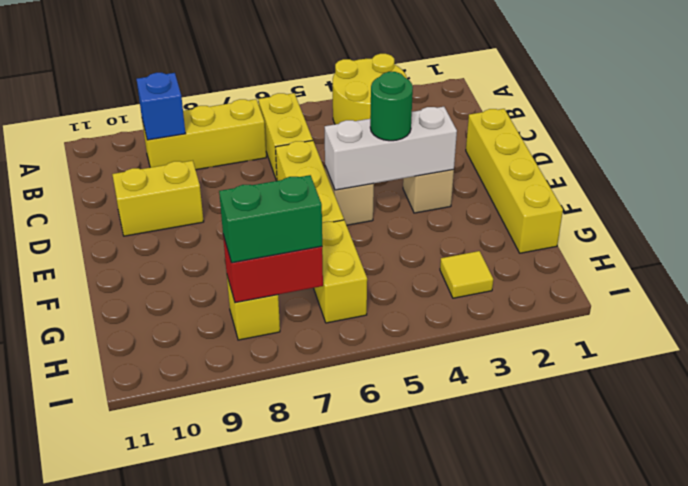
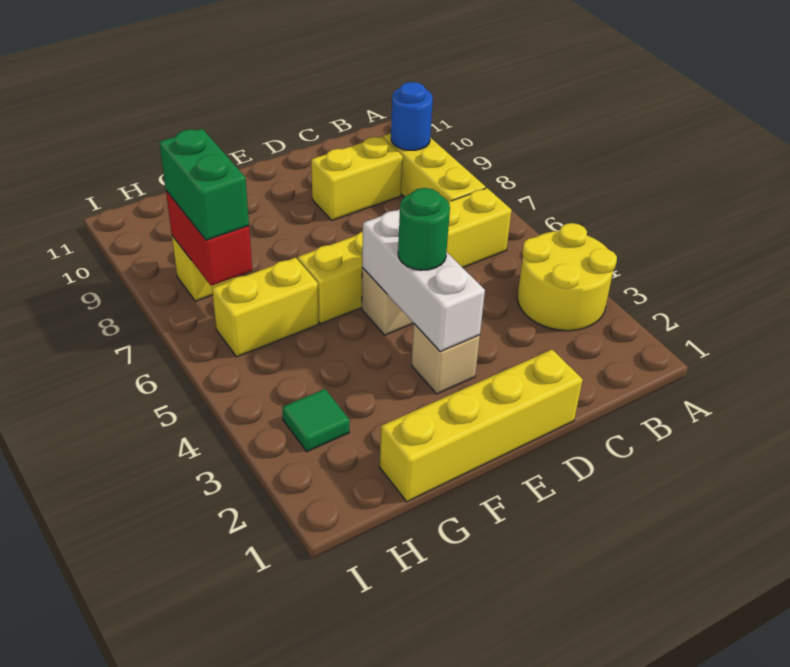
blue 1x1 brick [137,73,186,140] -> blue 1x1 round brick [391,82,433,150]
yellow 1x2 brick [112,161,204,236] -> yellow 1x2 brick turned to [311,136,403,220]
yellow 1x1 tile [440,251,493,298] -> green 1x1 tile [282,389,350,452]

